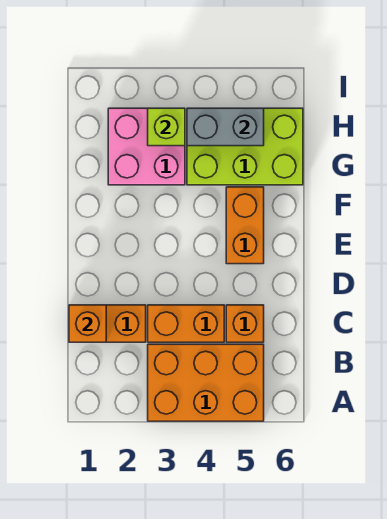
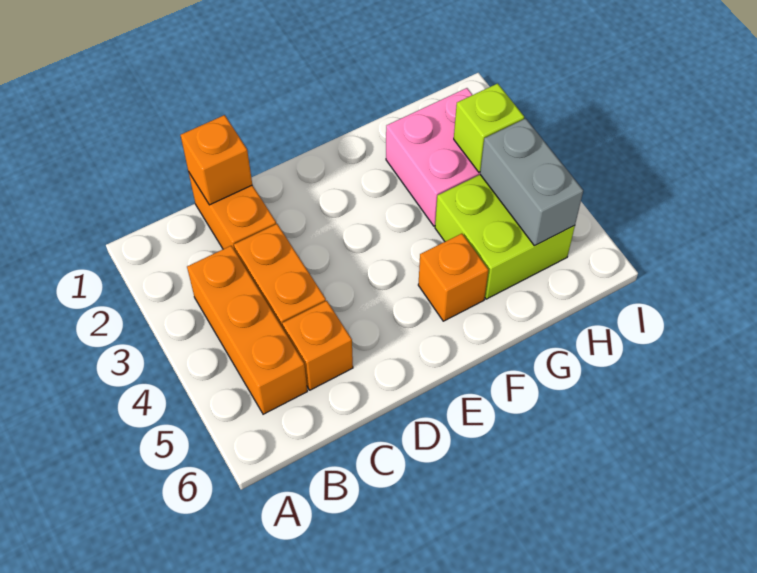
orange 2x3 brick [148,344,264,421] -> orange 1x3 brick [187,246,307,414]
orange 1x2 brick [226,187,264,264] -> orange 1x1 brick [418,234,488,321]
lime 2x3 brick [187,108,303,185] -> lime 2x2 brick [435,175,575,299]

